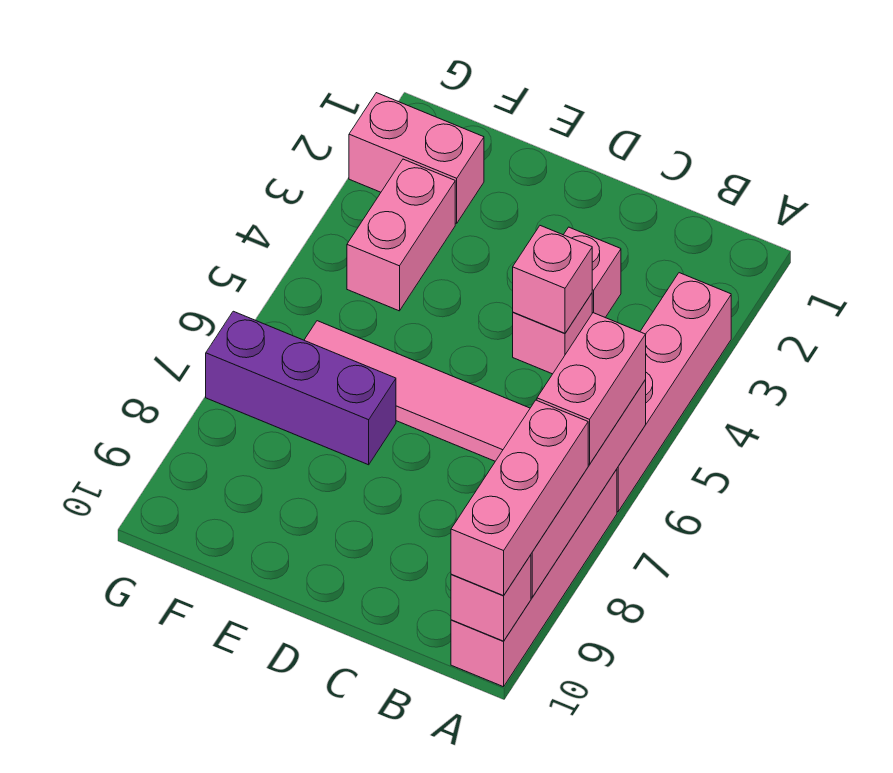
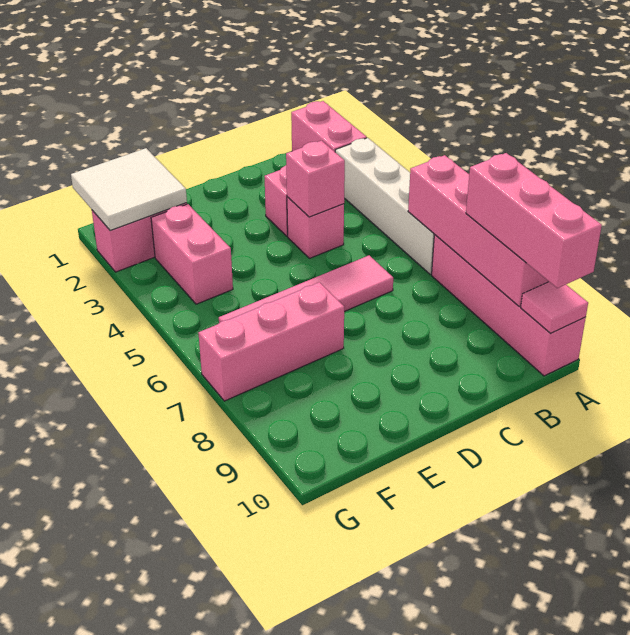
pink 1x4 brick [617,273,731,512] -> white 1x4 brick [335,138,435,274]
pink 1x2 brick [537,313,646,464] -> pink 1x2 brick moved to [291,101,367,152]
pink 1x1 brick [451,555,531,641] -> pink 1x1 tile [521,282,588,333]
purple 1x3 brick [206,311,396,465] -> pink 1x3 brick [198,282,344,401]
none -> white 2x2 tile [71,148,187,231]

